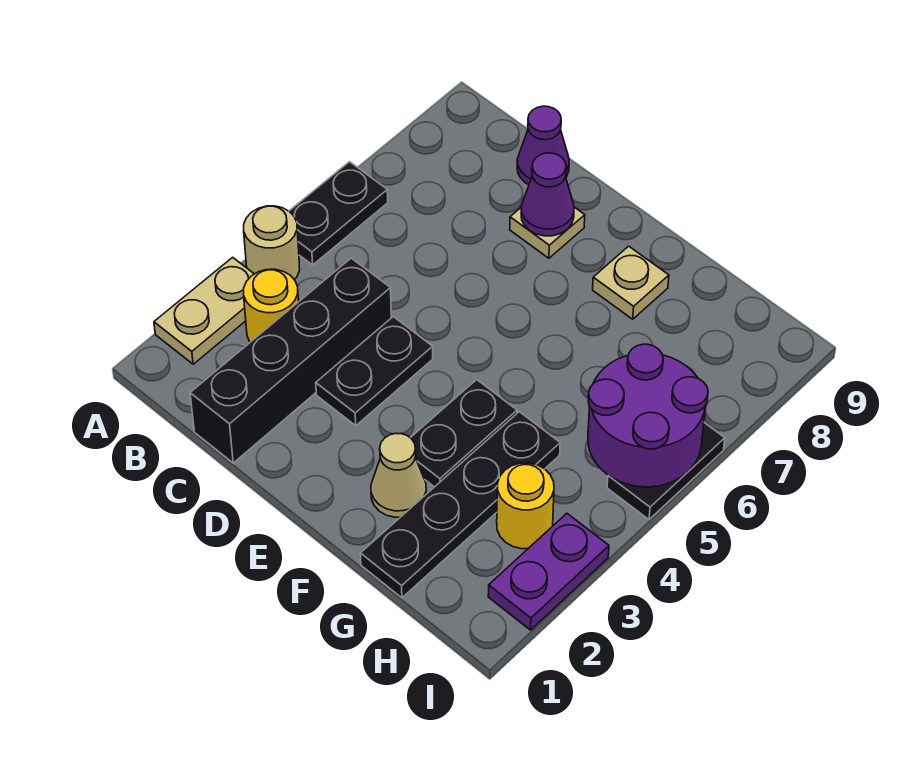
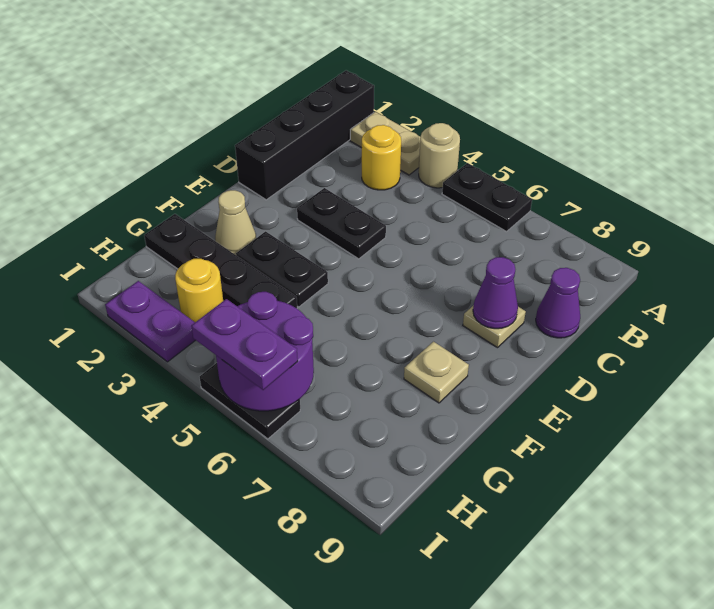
black 1x4 brick [190,258,391,463] -> black 1x4 brick turned to [235,70,374,200]
none -> purple 1x2 plate [191,299,298,390]

